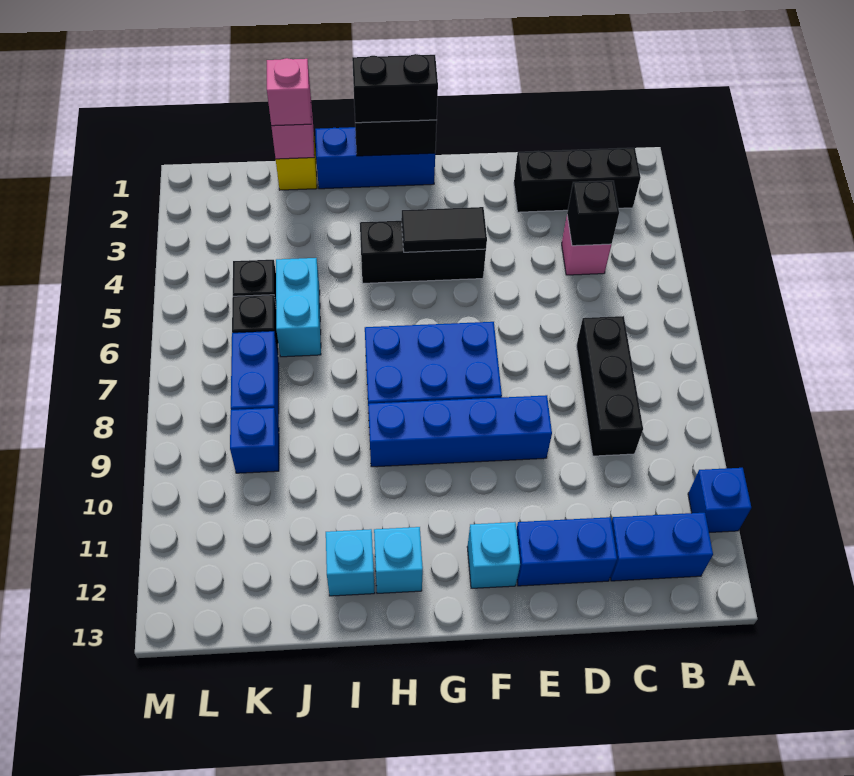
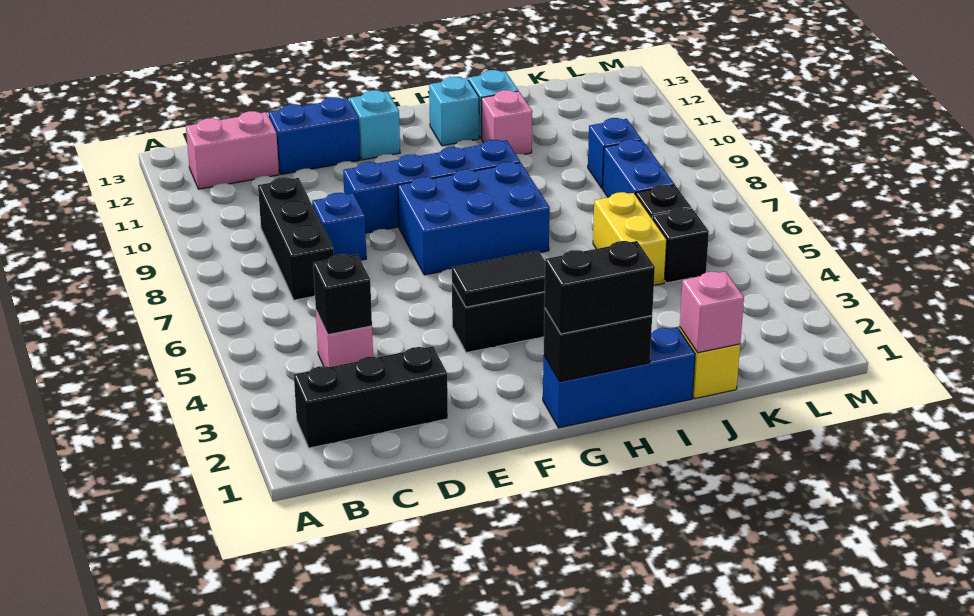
blue 1x1 brick [688,468,751,532] -> blue 1x1 brick moved to [312,193,366,260]
blue 1x2 brick [610,513,713,581] -> pink 1x2 brick [186,111,279,189]
pink 1x1 brick [267,58,311,126] -> pink 1x1 brick moved to [481,90,532,154]
cyan 1x2 brick [276,258,321,357] -> yellow 1x2 brick [593,192,667,285]

